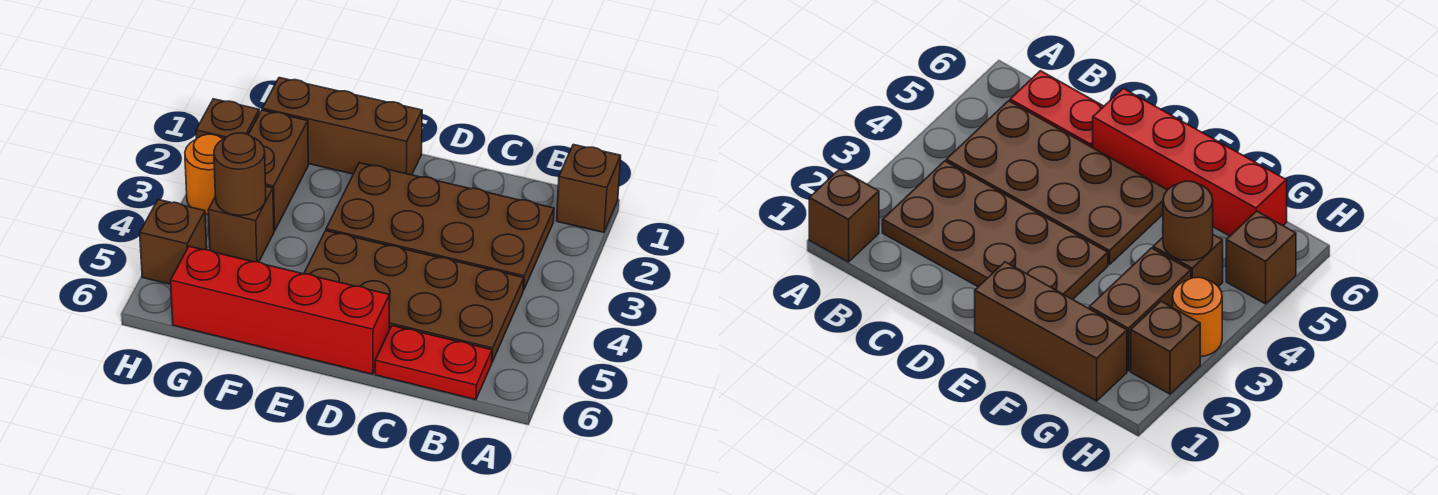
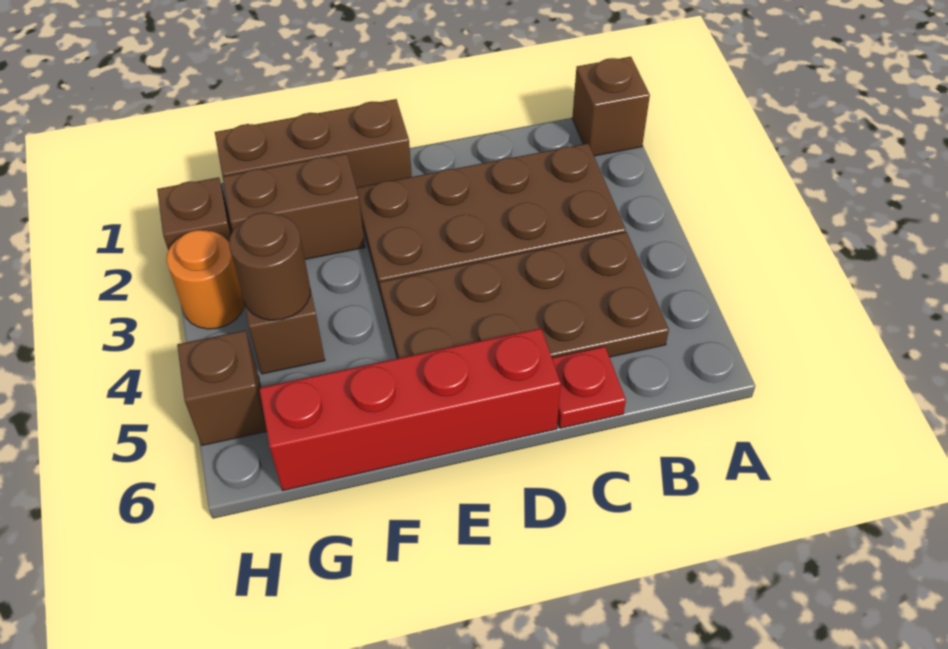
red 1x2 plate [375,326,492,400] -> red 1x1 plate [552,347,626,428]
brown 1x2 brick [248,110,308,231] -> brown 1x2 brick turned to [223,154,365,259]

